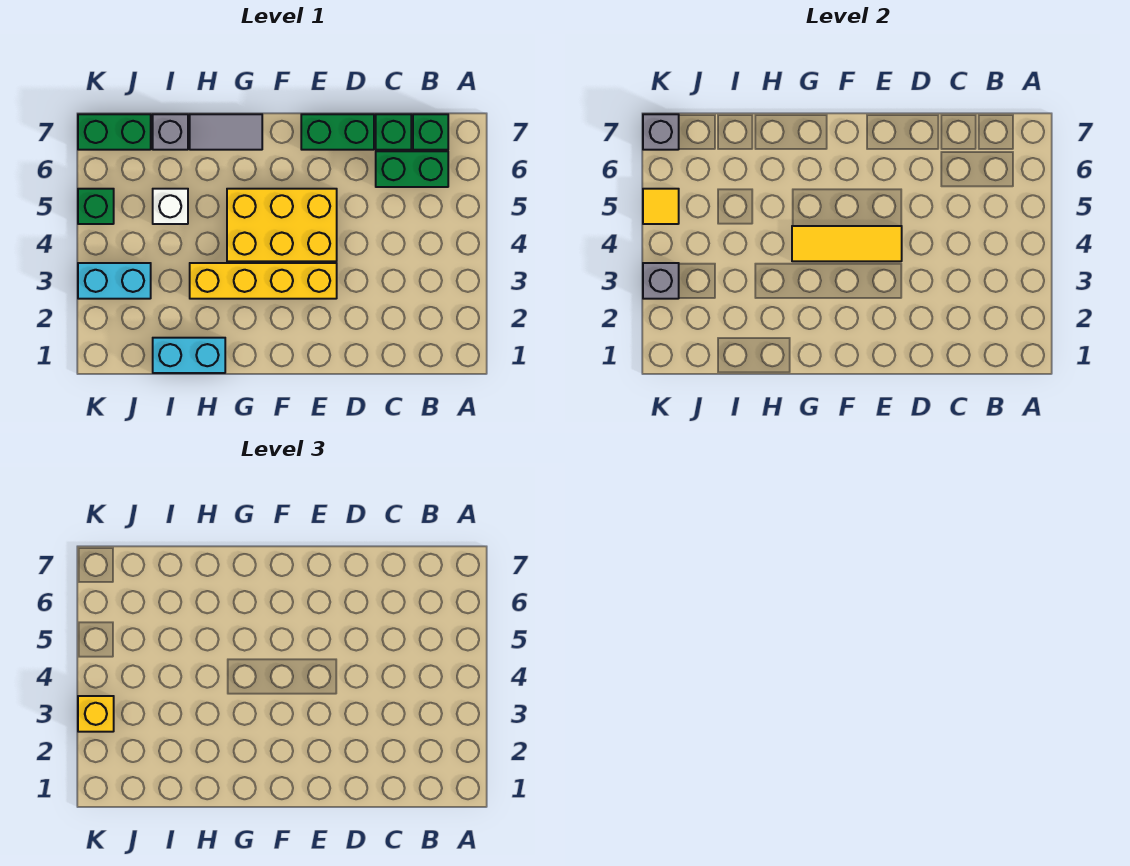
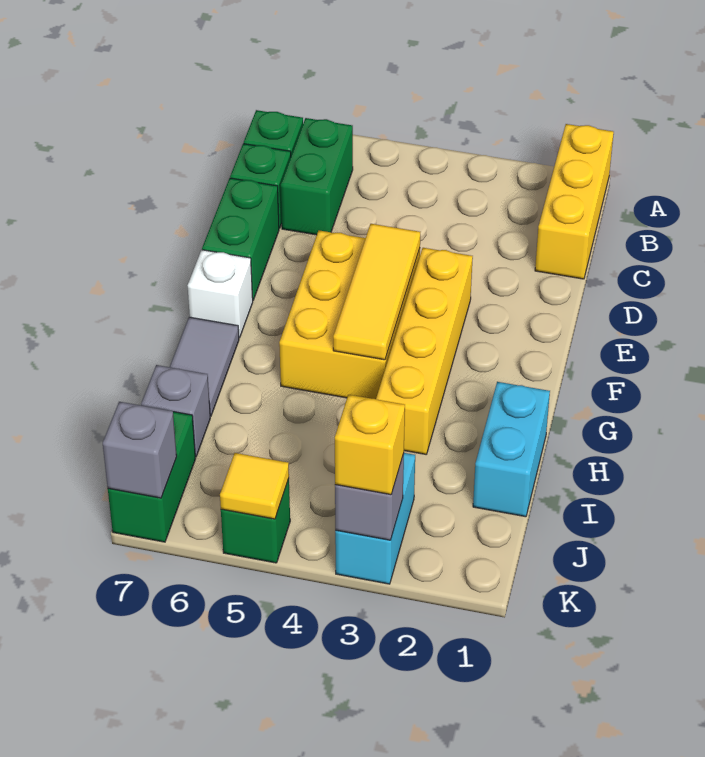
none -> yellow 1x3 brick [535,124,614,279]
white 1x1 brick [153,189,188,224] -> white 1x1 brick moved to [188,250,253,338]

